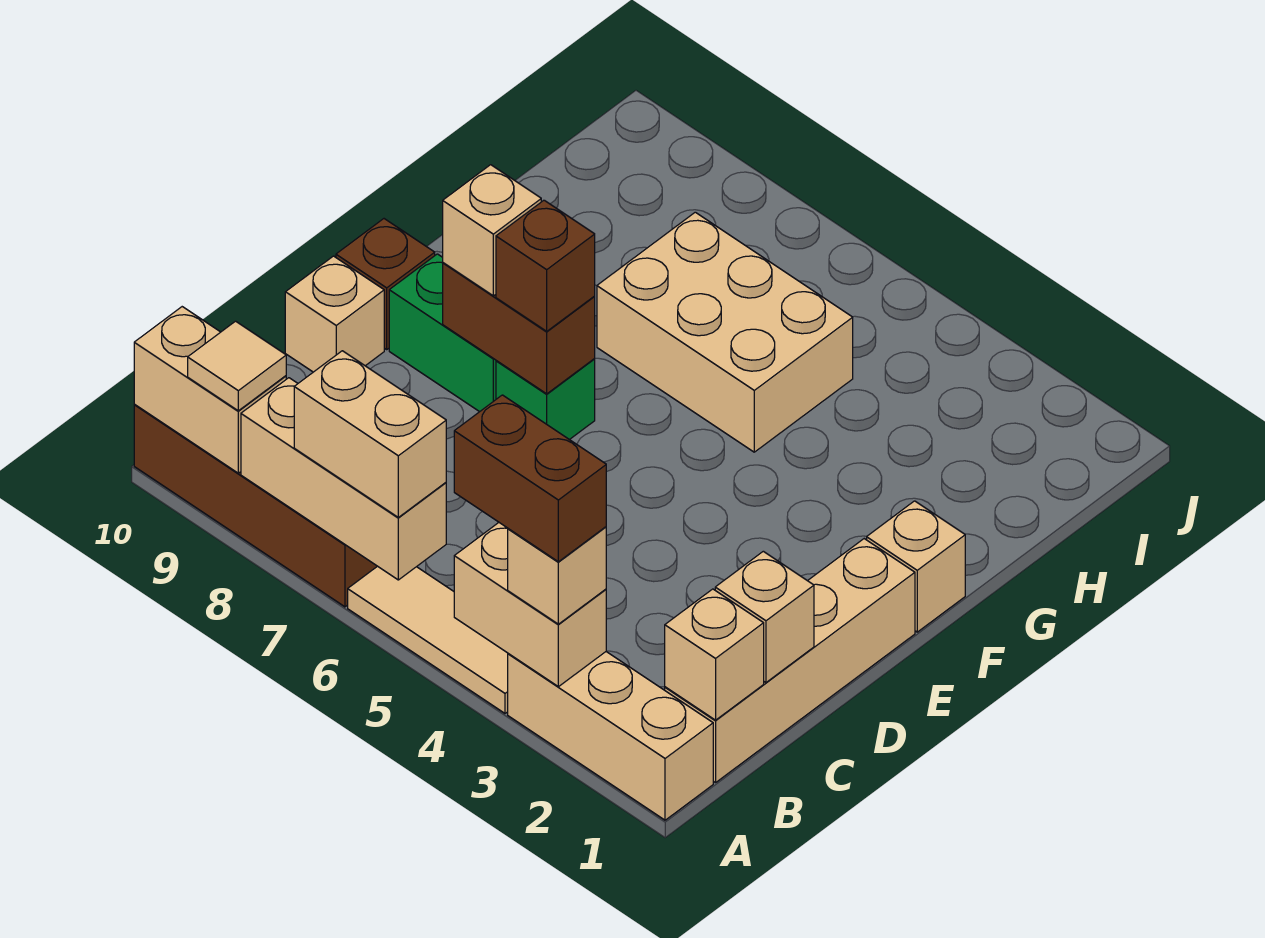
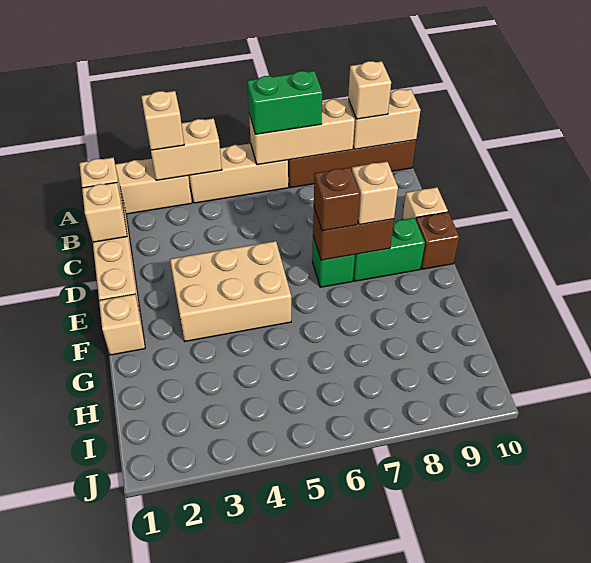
brown 1x2 brick [454,395,606,562] -> none
tan 1x3 tile [348,566,508,713] -> tan 1x3 brick [188,143,288,203]
tan 1x2 brick [294,351,446,517] -> green 1x2 brick [247,71,322,134]
tan 1x1 tile [188,321,286,411] -> tan 1x1 brick [348,61,391,119]
tan 2x3 brick [597,212,853,452] -> tan 2x3 brick moved to [170,241,291,341]

